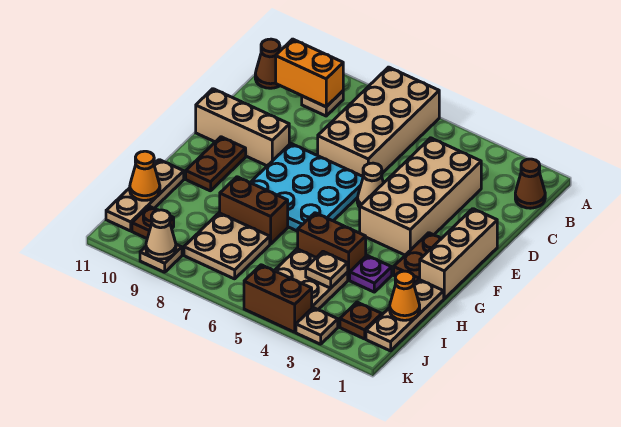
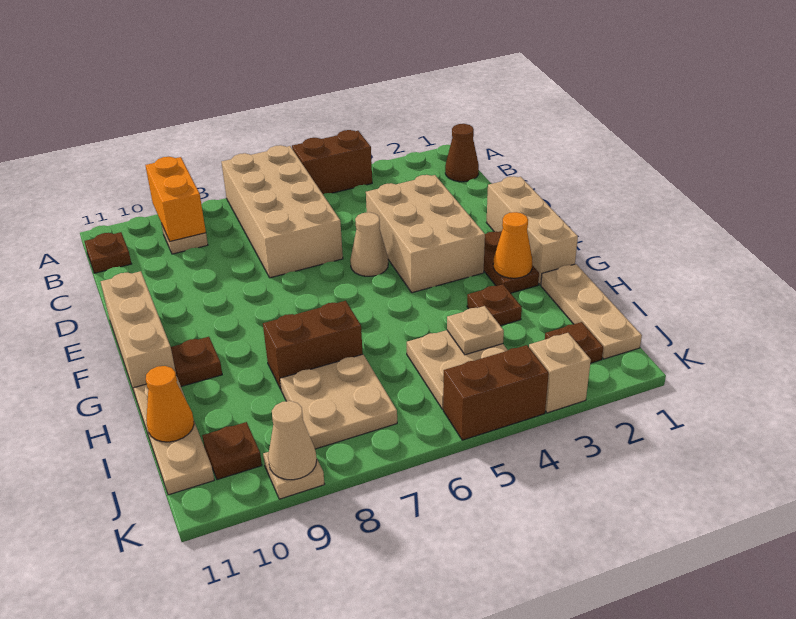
orange 1x2 brick [276,39,343,107] -> orange 1x2 brick turned to [145,157,206,241]
brown 1x1 cone [255,39,280,88] -> brown 1x1 plate [85,232,131,273]
tan 2x4 brick [360,138,481,255] -> tan 2x3 brick [366,175,485,293]
cyan 3x3 plate [250,144,363,231] -> none
tan 1x3 brick [196,89,289,166] -> tan 1x3 brick turned to [101,271,176,394]
brown 1x2 plate [186,137,246,191] -> brown 1x1 plate [171,337,222,386]
purple 1x1 plate [350,256,392,292] -> brown 1x1 plate [467,284,522,326]
brown 1x2 brick [298,213,366,280] -> brown 1x2 brick moved to [292,130,372,194]
orange 1x1 cone [390,271,420,320] -> orange 1x1 cone moved to [493,212,532,278]
tan 1x1 plate [296,308,338,344] -> tan 1x1 brick [529,333,591,413]

